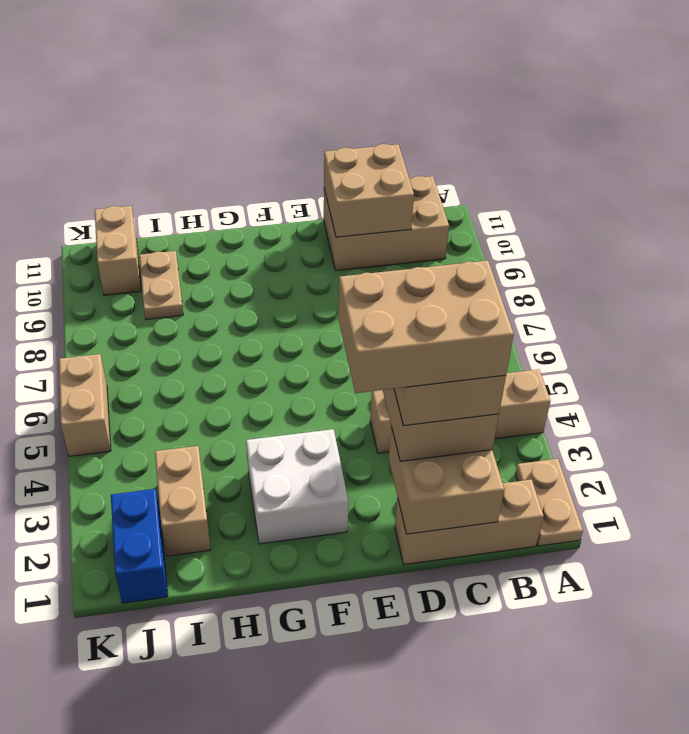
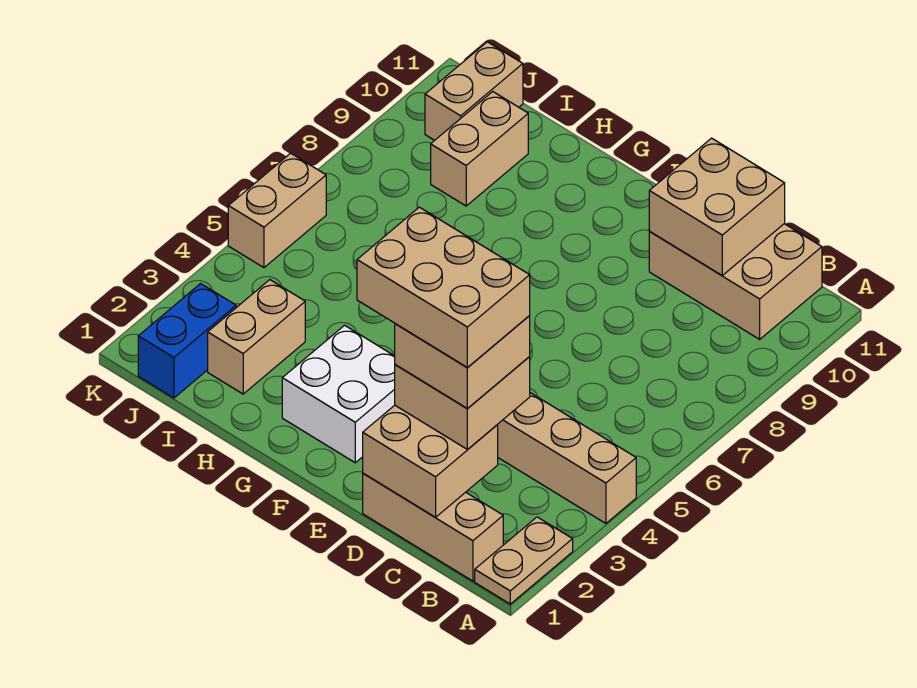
tan 1x2 plate [139,251,183,319] -> tan 1x2 brick [431,92,528,206]

